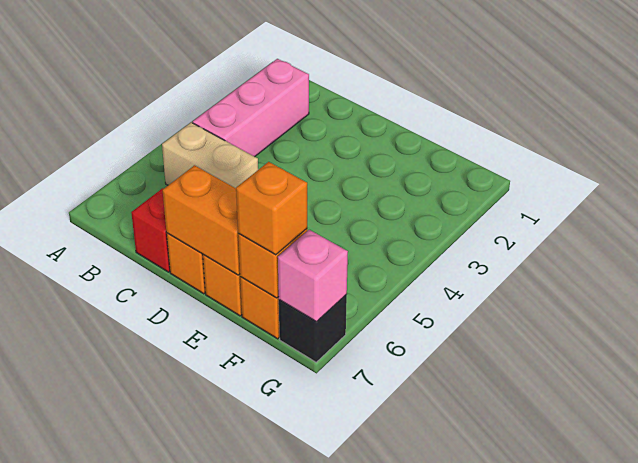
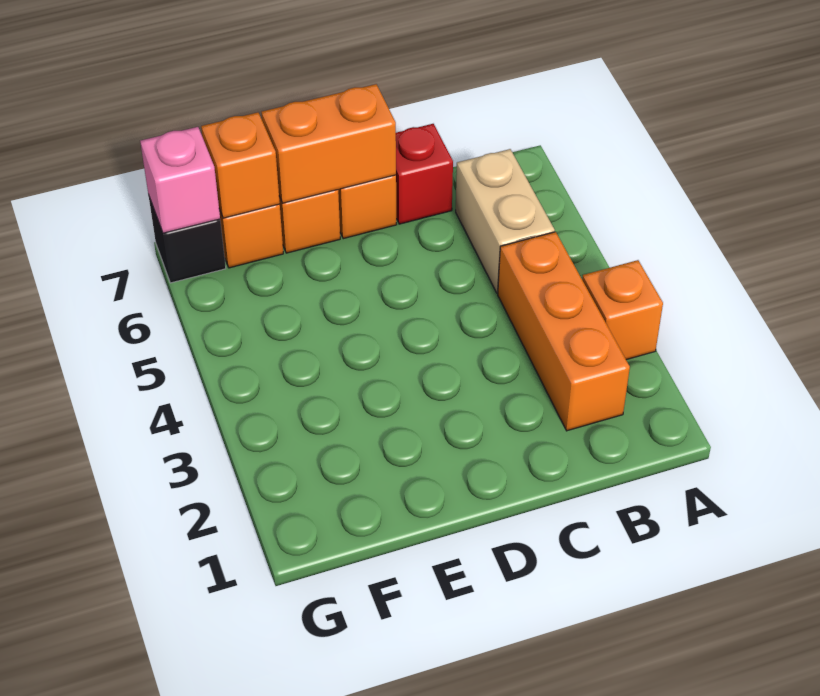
pink 1x3 brick [193,59,309,157] -> orange 1x3 brick [498,232,630,431]
tan 1x2 brick [162,122,258,188] -> tan 1x2 brick turned to [456,149,555,293]
orange 1x1 brick [236,162,307,255] -> orange 1x1 brick moved to [582,260,663,360]

